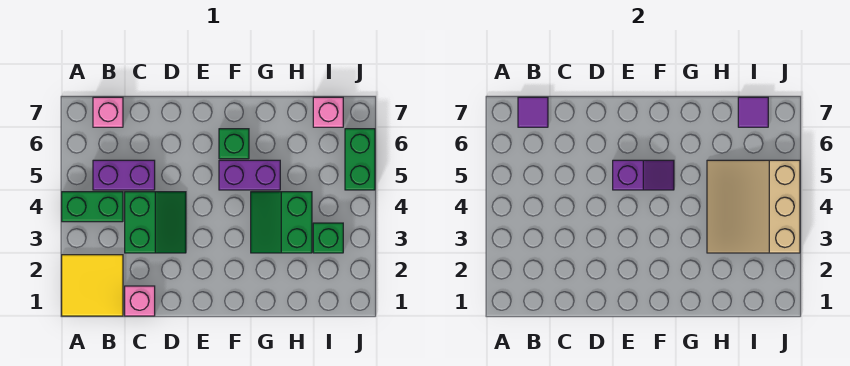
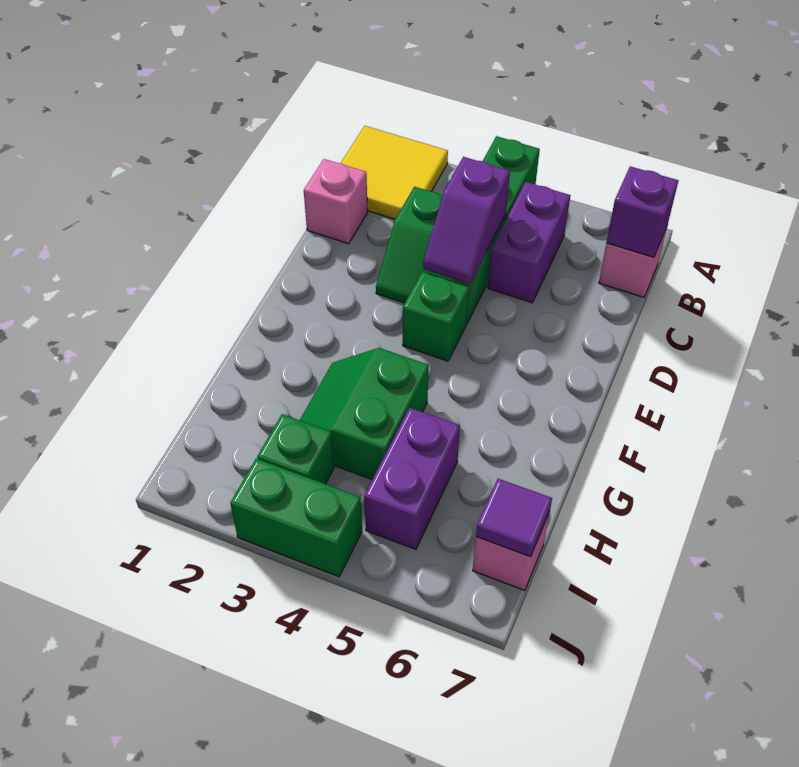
purple 1x1 tile [518,97,548,127] -> purple 1x1 brick [606,166,678,257]
purple 1x2 slope [613,160,674,190] -> purple 1x2 slope moved to [423,157,510,284]
purple 1x2 brick [219,160,280,190] -> purple 1x2 brick moved to [364,408,460,549]
green 1x1 brick [219,129,249,159] -> green 1x1 brick moved to [403,271,469,361]
green 2x2 slope [251,192,312,253] -> green 2x2 slope turned to [300,348,429,480]
tan 3x3 slope [707,160,800,253] -> none
green 1x2 brick [345,129,375,190] -> green 1x2 brick moved to [230,458,362,577]

